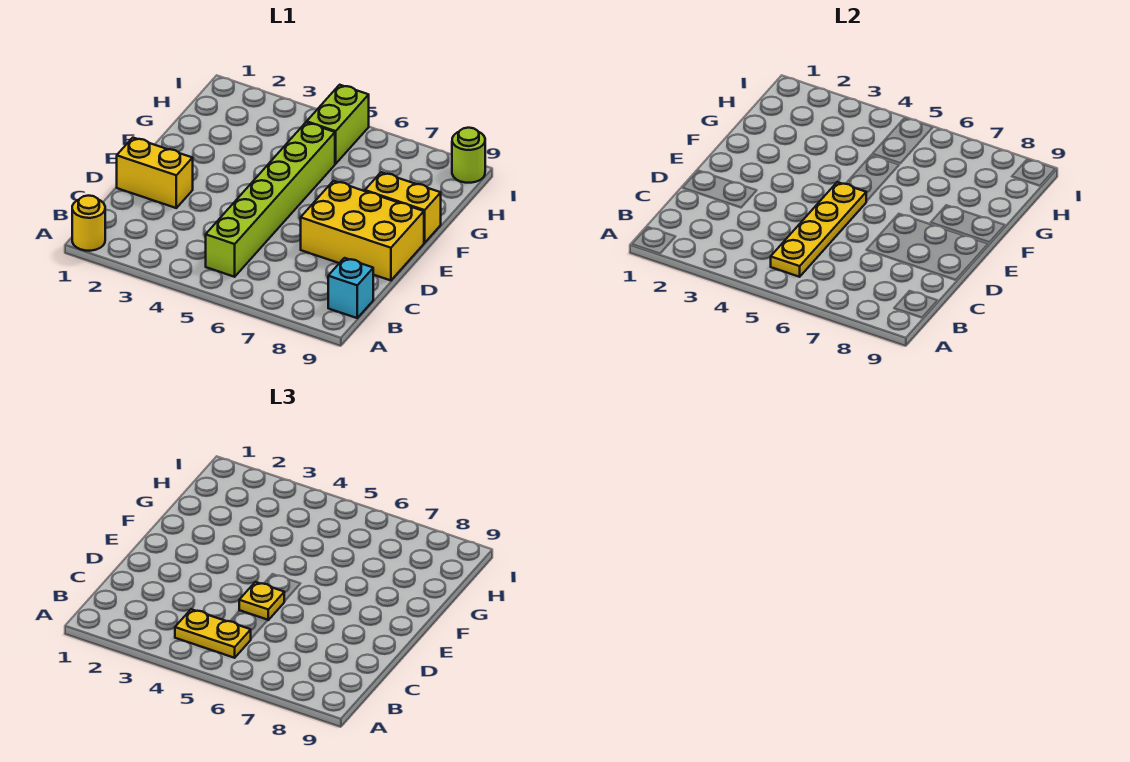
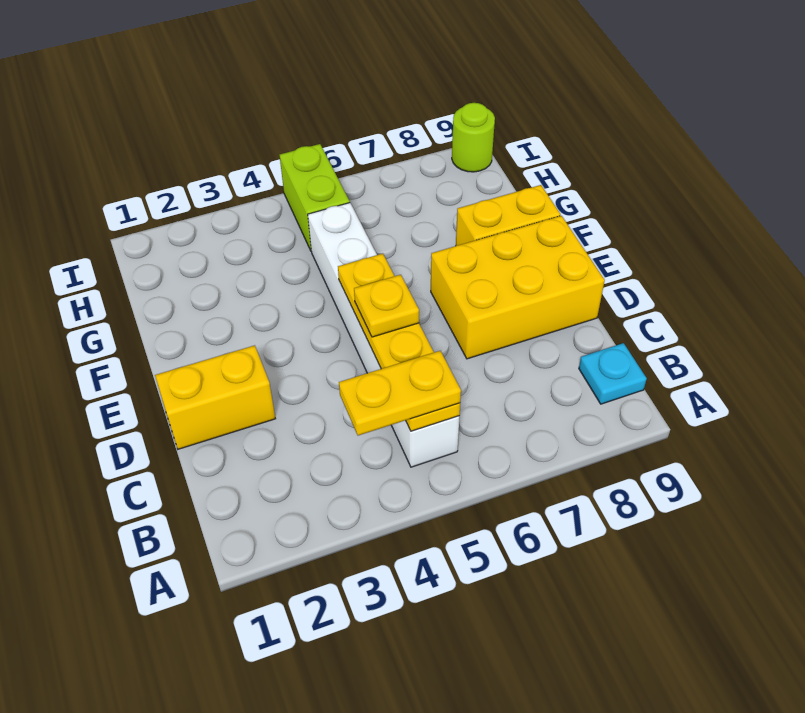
yellow 1x1 round brick [72,196,105,251] -> none
lime 1x6 brick [206,122,335,277] -> white 1x6 brick [308,203,459,467]
cyan 1x1 brick [328,258,373,318] -> cyan 1x1 plate [579,343,647,404]

